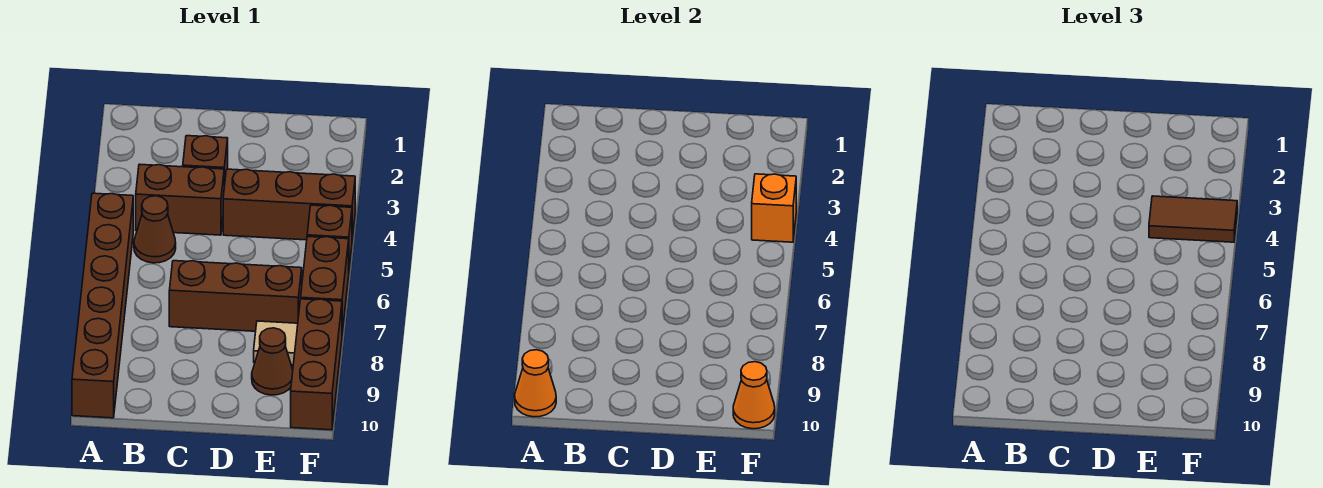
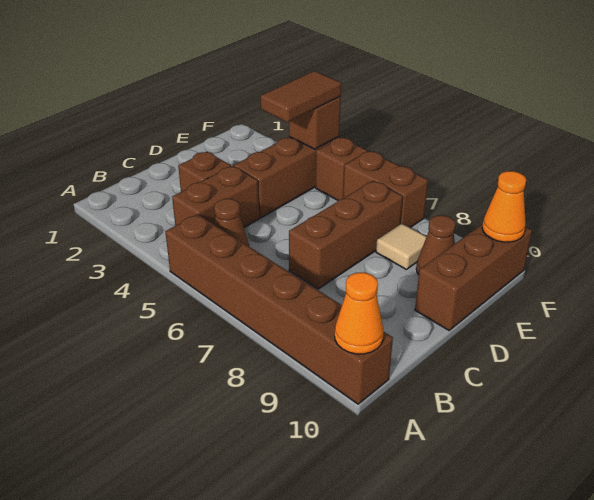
orange 1x1 brick [752,174,796,242] -> brown 1x1 brick [289,97,341,149]
brown 1x3 brick [291,299,342,430] -> brown 1x3 brick turned to [415,224,532,330]

